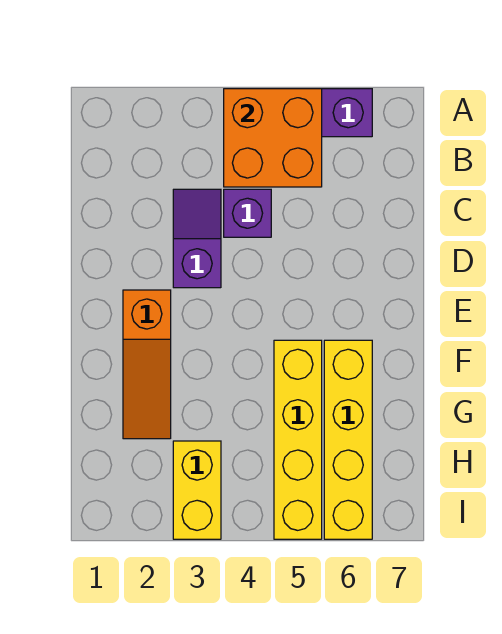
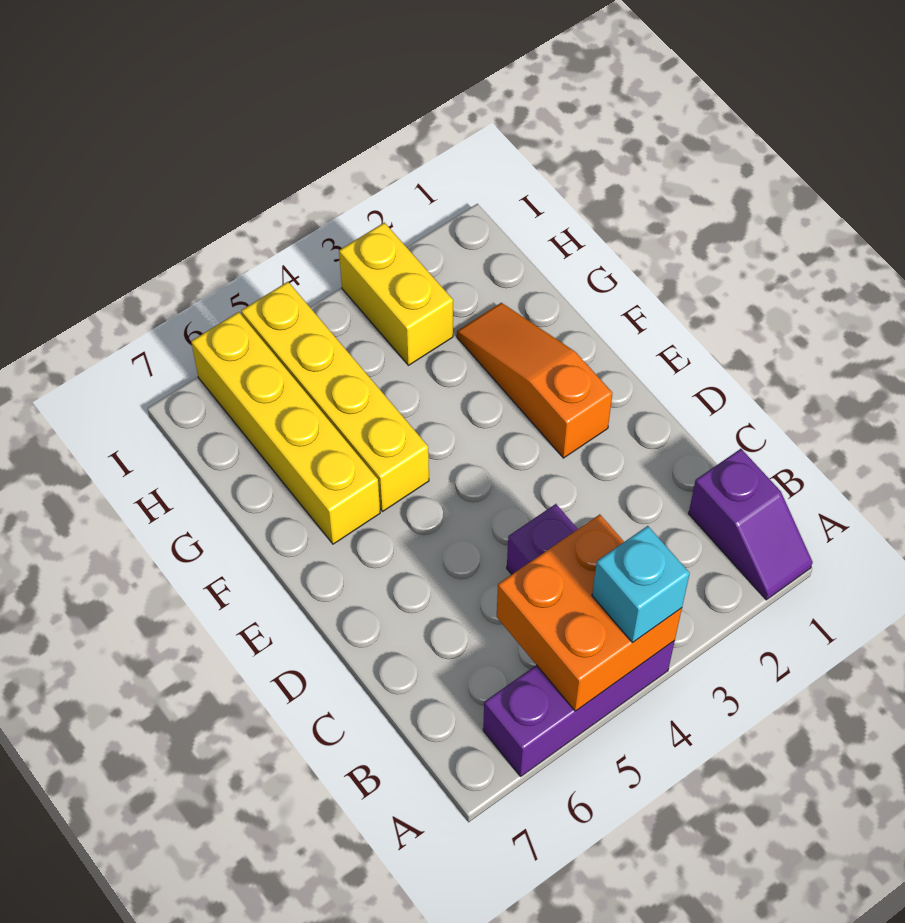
none -> cyan 1x1 brick [592,526,690,643]
purple 1x2 slope [173,189,221,288] -> purple 1x2 slope moved to [689,449,813,600]

